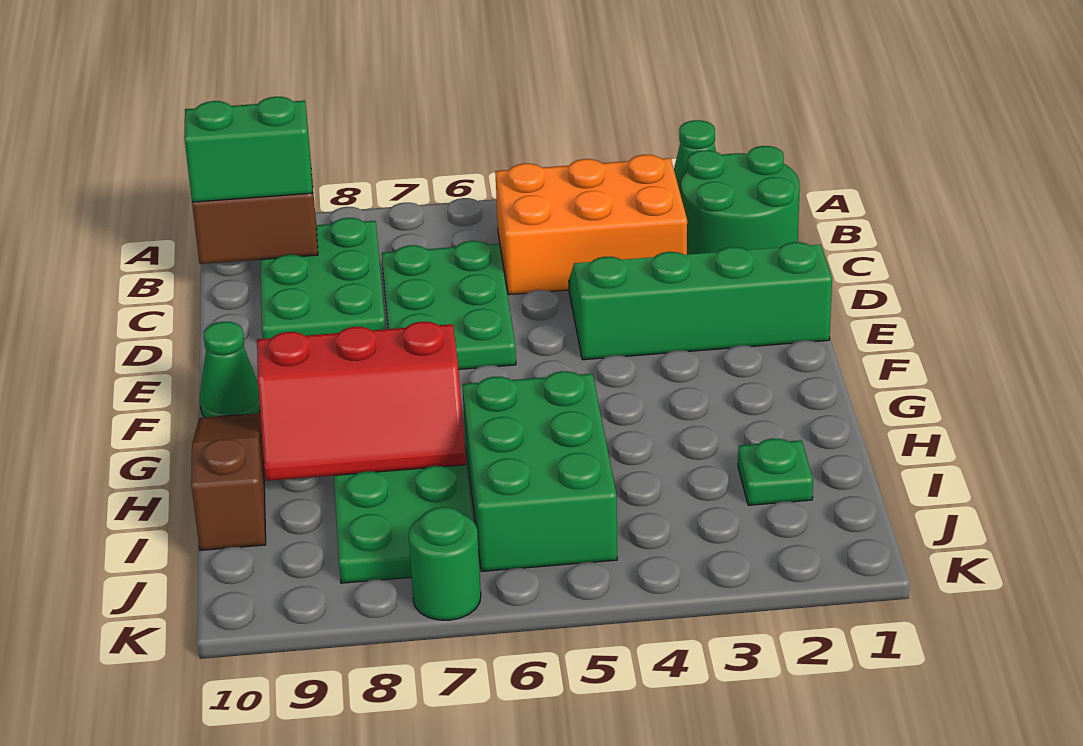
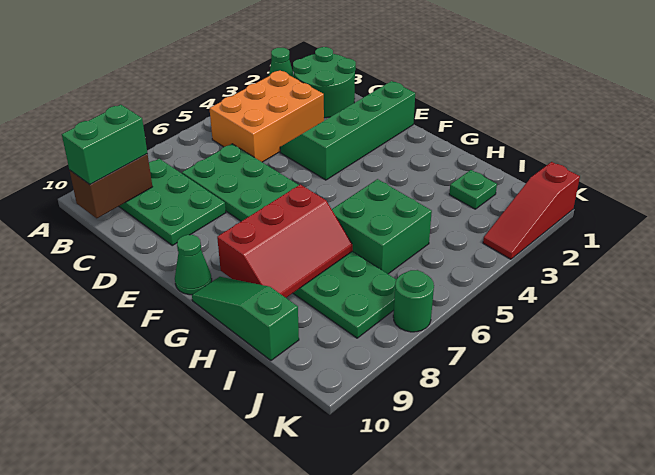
brown 1x3 slope [191,413,266,550] -> green 1x3 slope [192,277,299,360]
green 2x3 brick [462,371,617,571] -> green 2x2 brick [332,179,432,274]
none -> red 1x3 slope [483,162,580,259]

